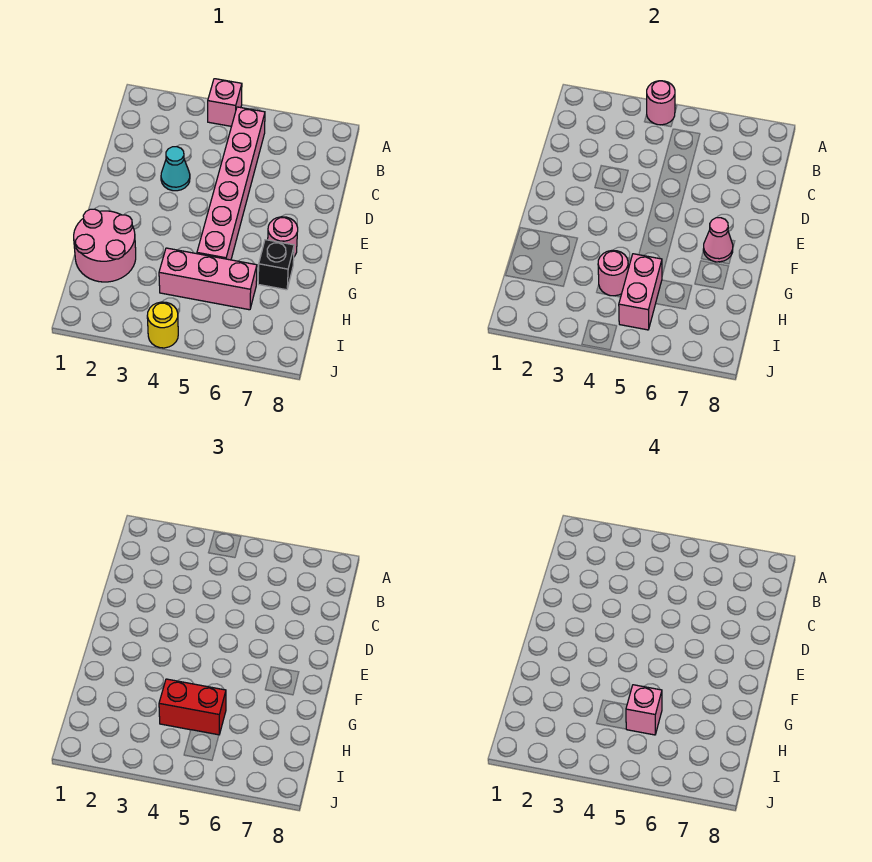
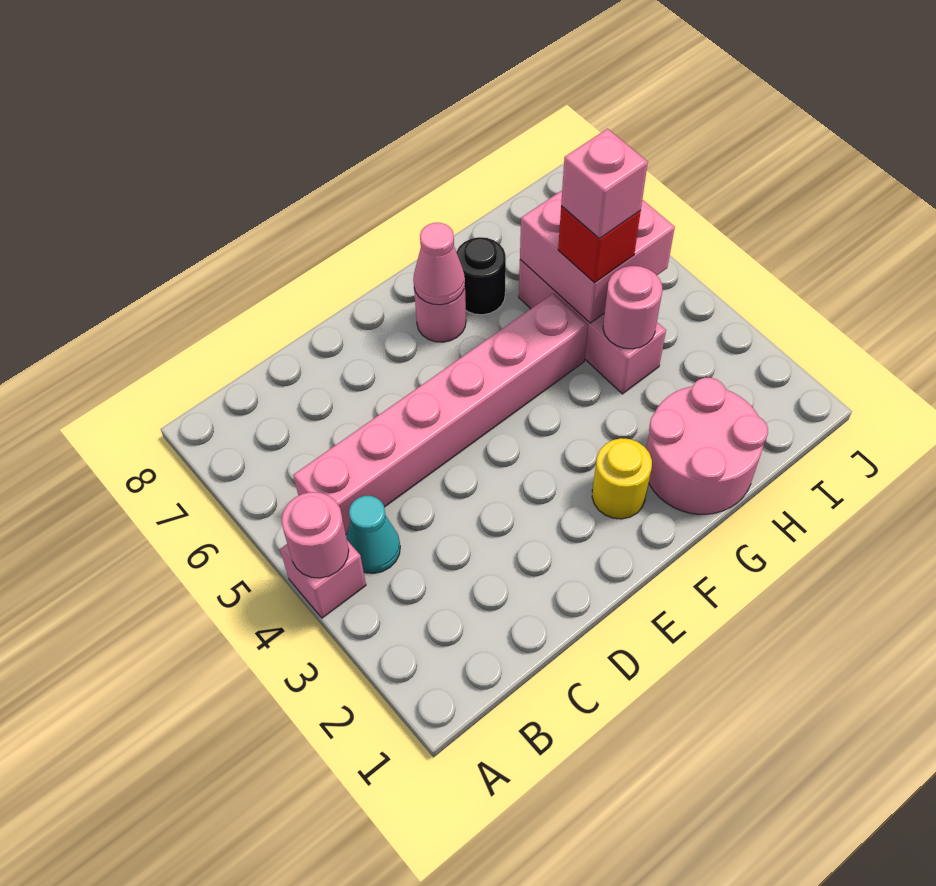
cyan 1x1 cone [161,147,190,191] -> cyan 1x1 cone moved to [346,496,400,573]
black 1x1 brick [258,240,294,290] -> black 1x1 round brick [457,237,506,315]
red 1x2 brick [159,679,226,735] -> red 1x1 brick [558,206,641,283]
pink 1x2 brick [619,254,662,330] -> pink 2x2 brick [520,191,675,323]
yellow 1x1 round brick [147,302,178,348] -> yellow 1x1 round brick moved to [592,438,652,519]

